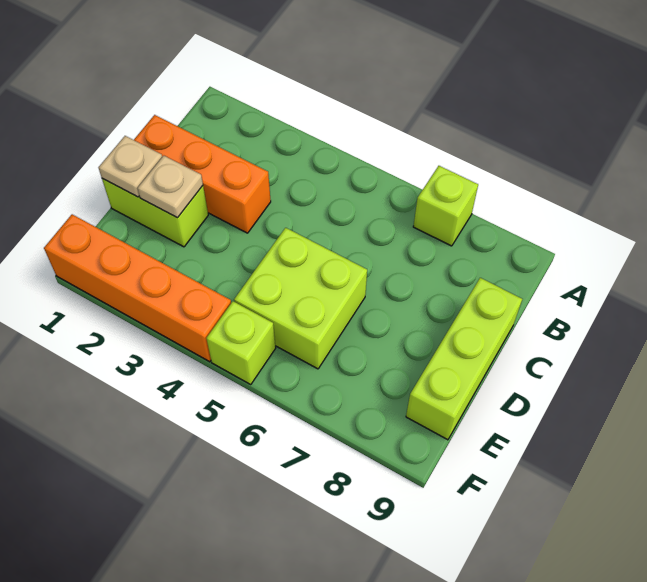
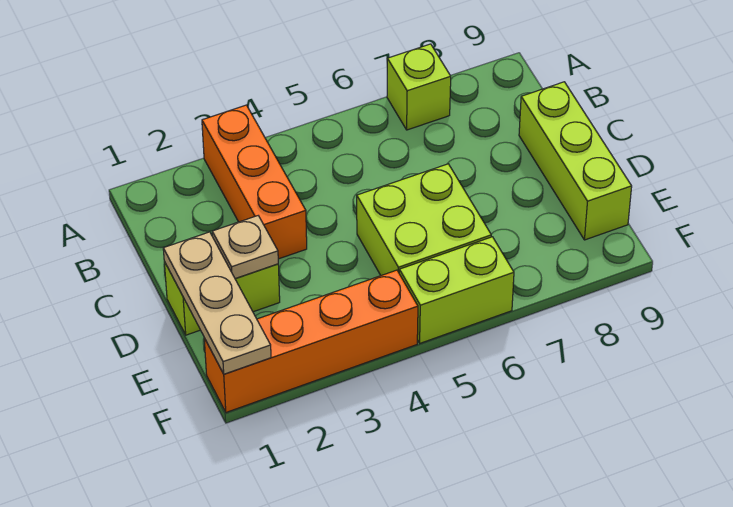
orange 1x3 brick [134,115,271,233] -> orange 1x3 brick turned to [202,105,307,259]
tan 1x1 plate [99,136,162,197] -> tan 1x3 plate [163,232,271,374]
lime 1x1 brick [206,301,276,384] -> lime 1x2 brick [399,237,514,343]

